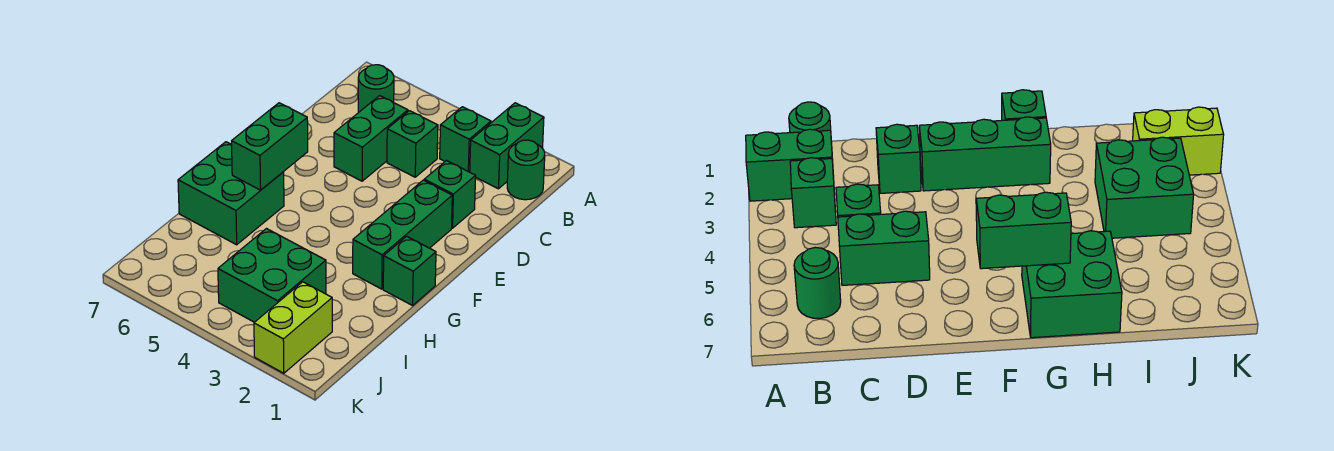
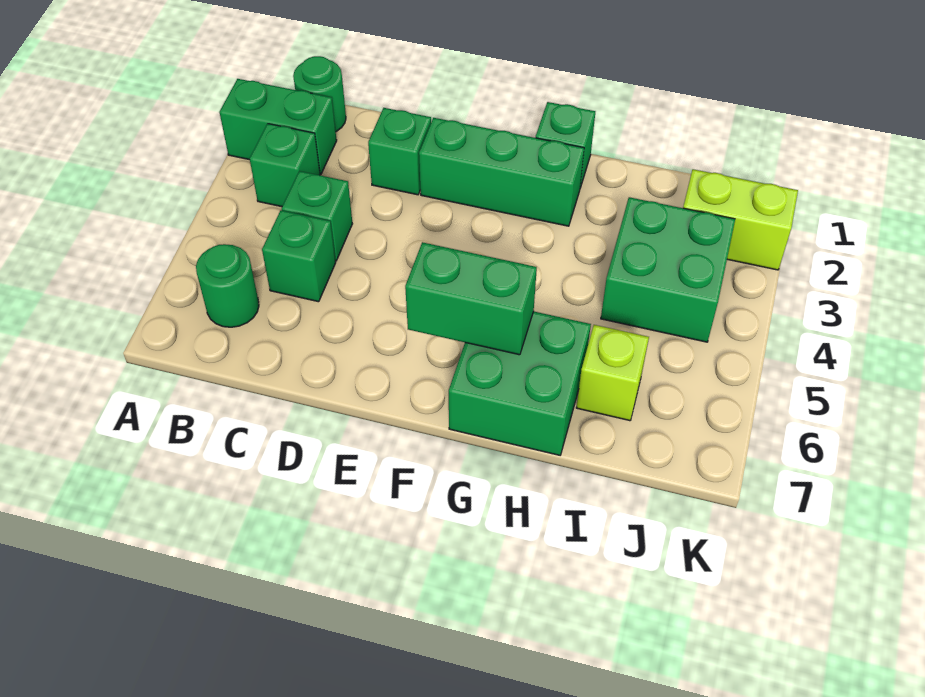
green 1x2 brick [334,96,408,181] -> green 1x1 brick [262,210,336,302]
none -> lime 1x1 brick [576,325,649,421]

